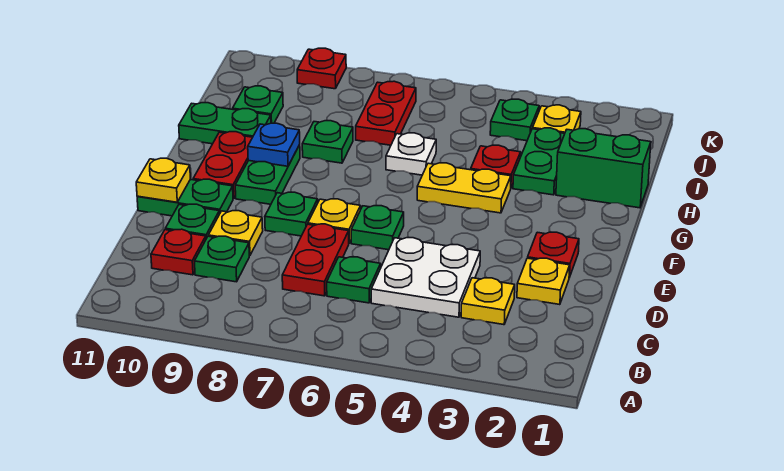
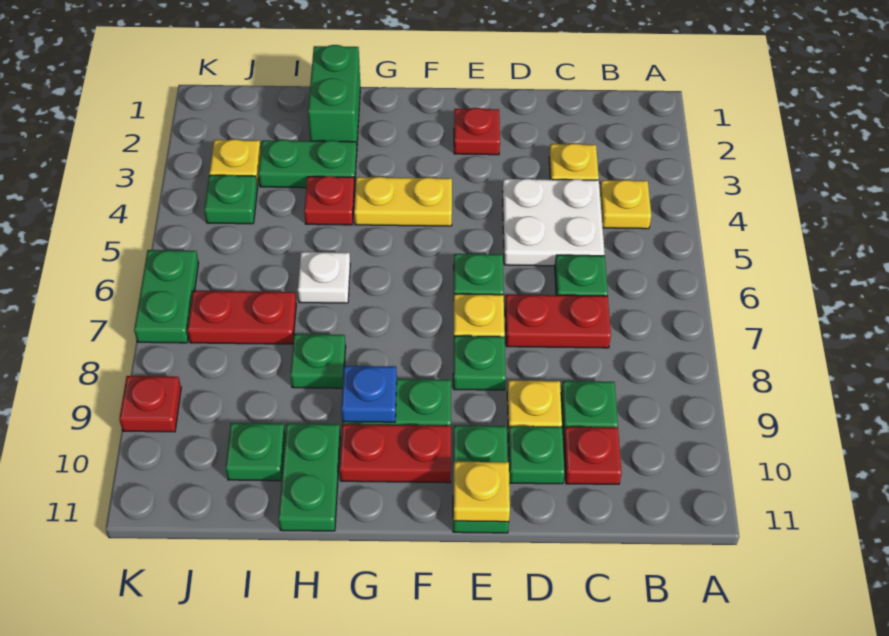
yellow 1x1 plate [517,258,570,305] -> yellow 1x1 plate moved to [600,180,651,229]
yellow 1x2 plate [417,163,511,213] -> yellow 1x2 plate turned to [354,177,452,226]
none -> green 1x2 plate [134,250,199,343]

